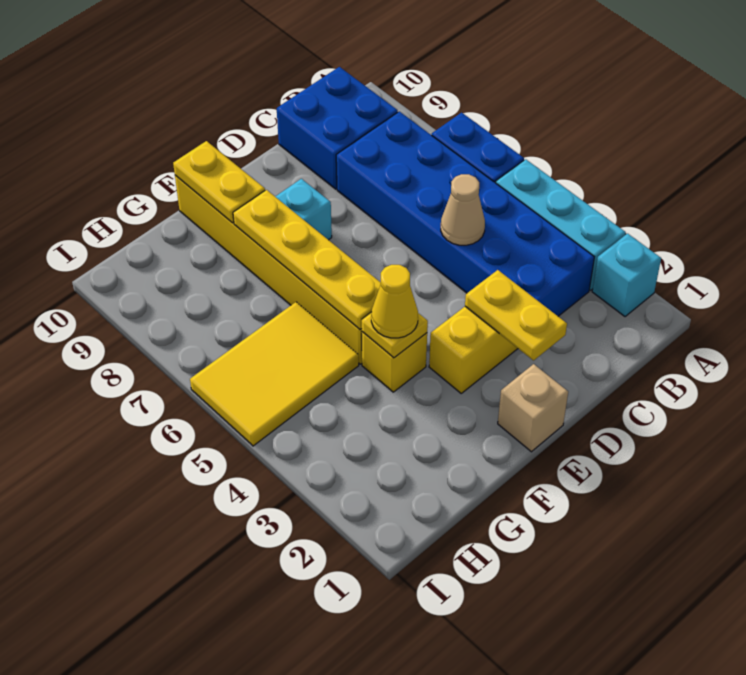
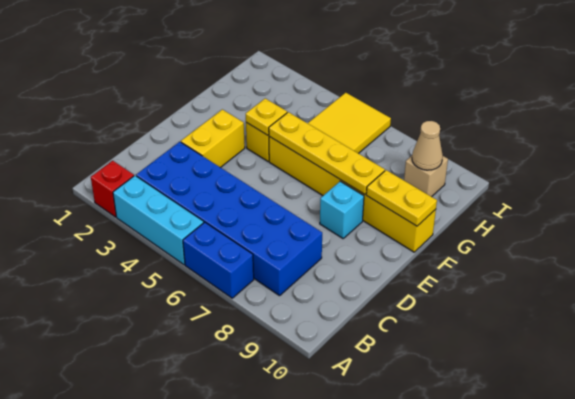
cyan 1x1 brick [592,234,661,317] -> red 1x1 brick [91,161,134,217]
blue 2x2 brick [277,67,398,189] -> none
tan 1x1 cone [441,174,485,245] -> tan 1x1 cone moved to [412,121,443,170]
yellow 1x2 plate [465,270,567,360] -> none
tan 1x1 brick [498,364,568,452] -> tan 1x1 brick moved to [404,156,448,197]
yellow 1x1 cone [371,265,418,338] -> none

